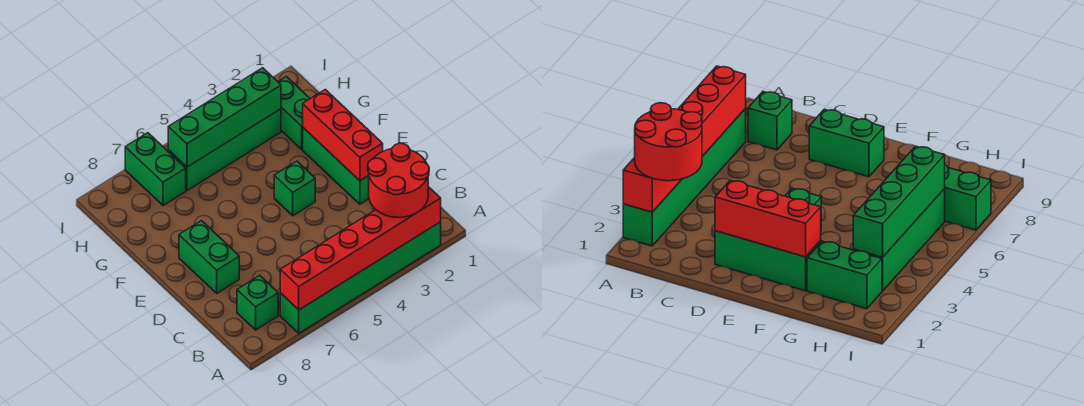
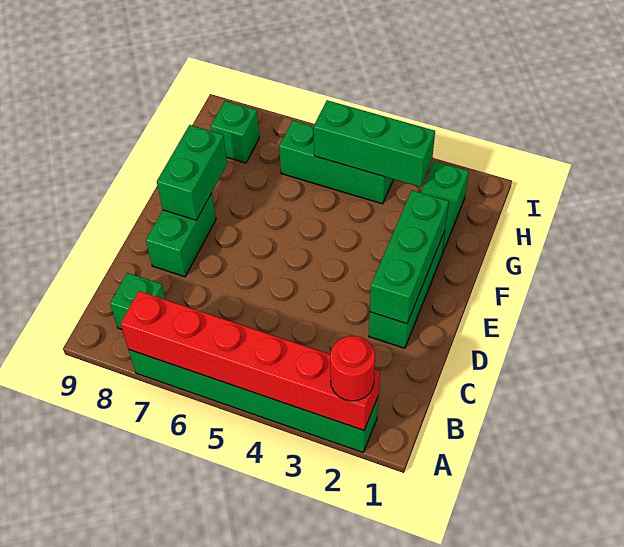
red 2x2 round brick [368,143,429,217] -> red 1x1 round brick [330,336,375,401]
red 1x3 brick [303,90,383,181] -> green 1x3 brick [370,190,449,324]
green 1x1 brick [274,161,315,216] -> green 1x1 brick moved to [211,101,259,163]
green 1x4 brick [168,109,281,191] -> green 1x3 brick [279,121,394,204]
green 1x4 brick [168,68,281,167] -> green 1x3 brick [313,100,435,187]
green 1x2 brick [125,133,186,206] -> green 1x2 brick moved to [157,125,227,220]

